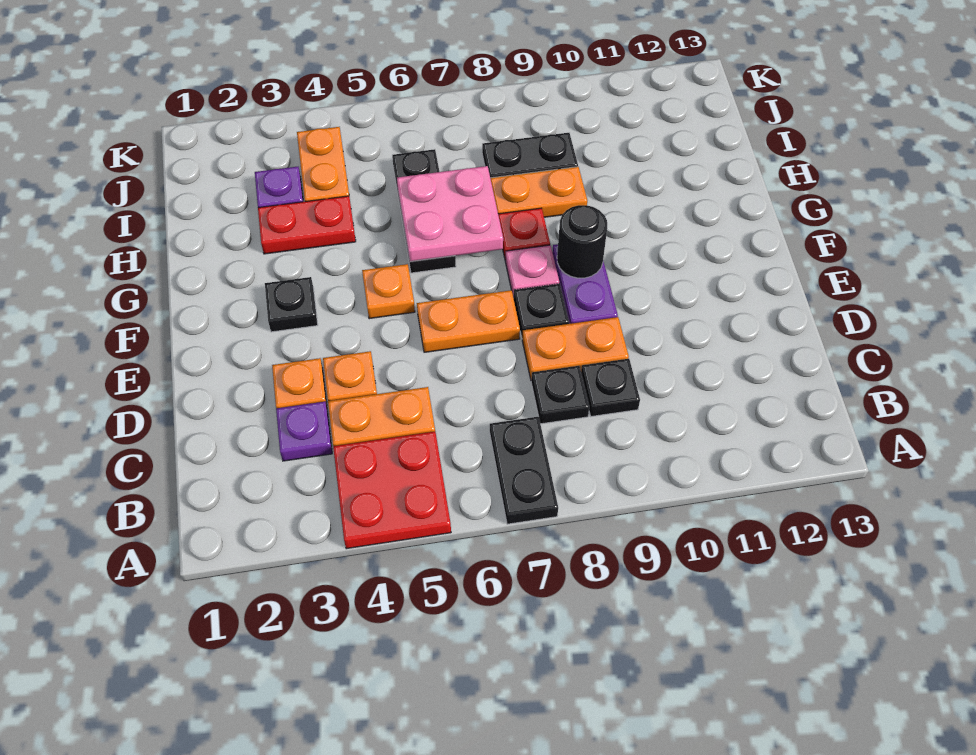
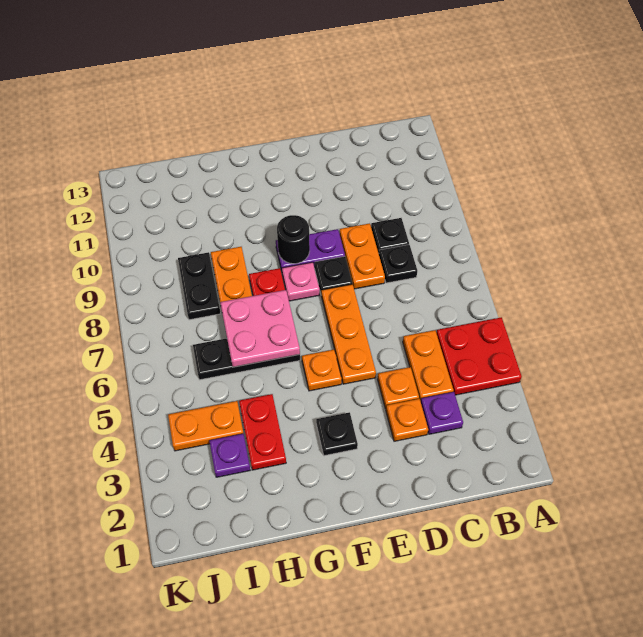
black 1x2 plate [490,416,558,524] -> none
orange 1x2 plate [417,290,520,352] -> orange 1x3 plate [321,284,376,384]

